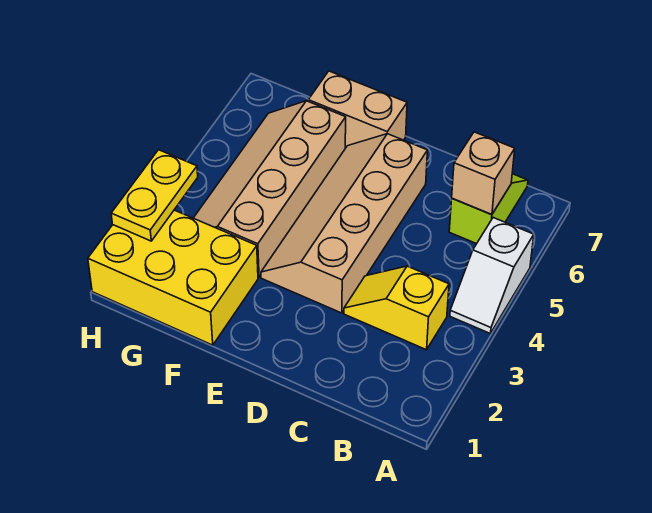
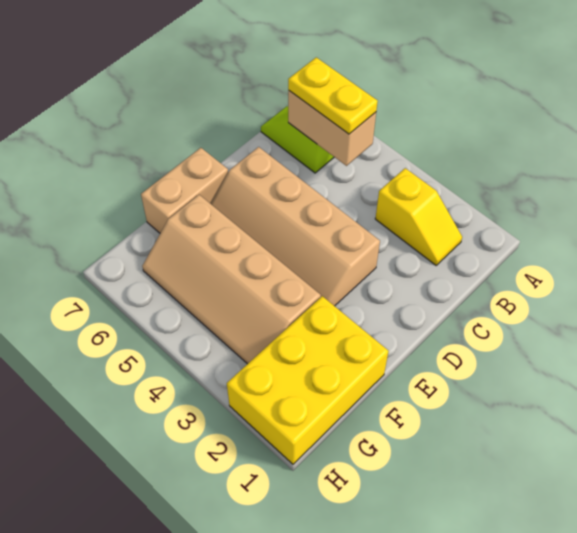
white 1x2 slope [450,218,534,334] -> none
yellow 1x2 slope [344,266,449,350] -> yellow 1x2 slope turned to [375,168,462,265]
tan 1x1 brick [452,132,515,215] -> tan 1x2 brick [288,91,376,166]
yellow 1x2 plate [111,150,198,241] -> yellow 1x2 plate moved to [288,57,378,134]

